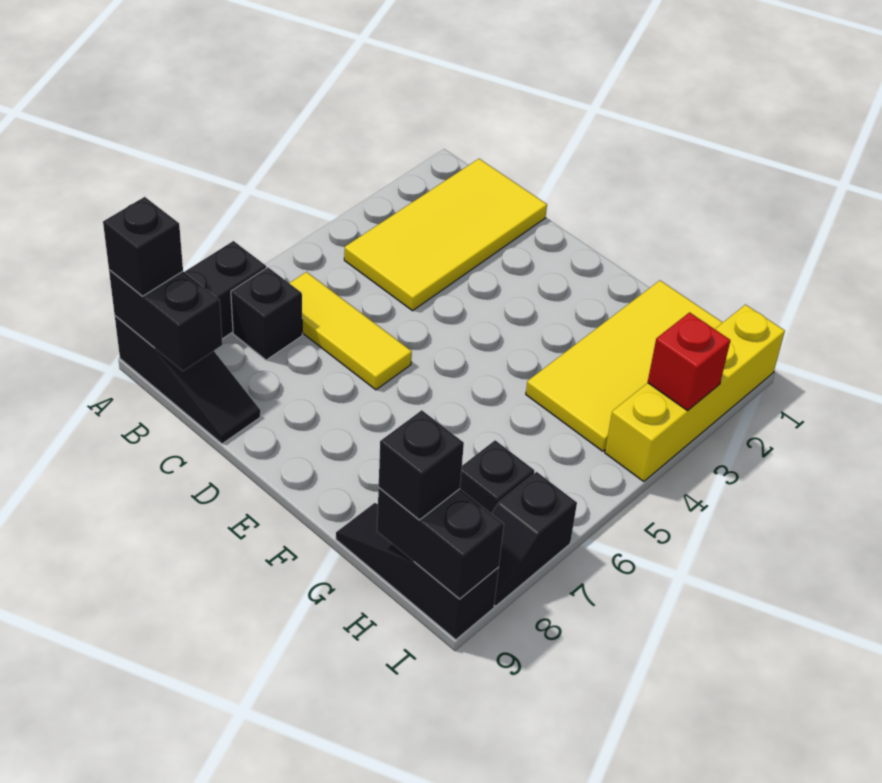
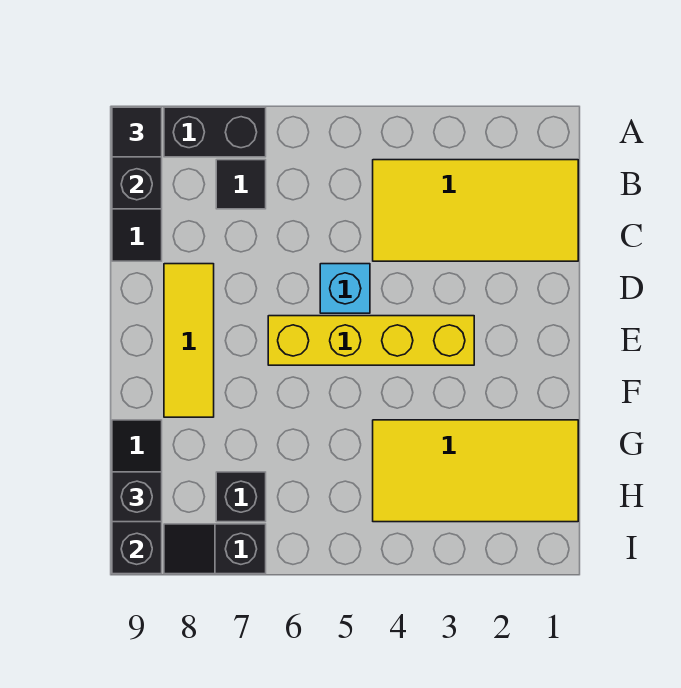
black 1x1 brick [103,197,183,296] -> black 1x1 tile [112,107,162,157]
yellow 1x3 tile [289,272,412,390] -> yellow 1x3 tile moved to [164,264,214,417]
black 1x1 brick [231,268,302,360] -> black 1x1 tile [216,160,266,209]
none -> cyan 1x1 brick [320,264,370,313]
yellow 1x4 brick [605,305,785,482] -> yellow 1x4 brick moved to [268,316,474,365]
red 1x1 brick [648,312,730,411] -> none

